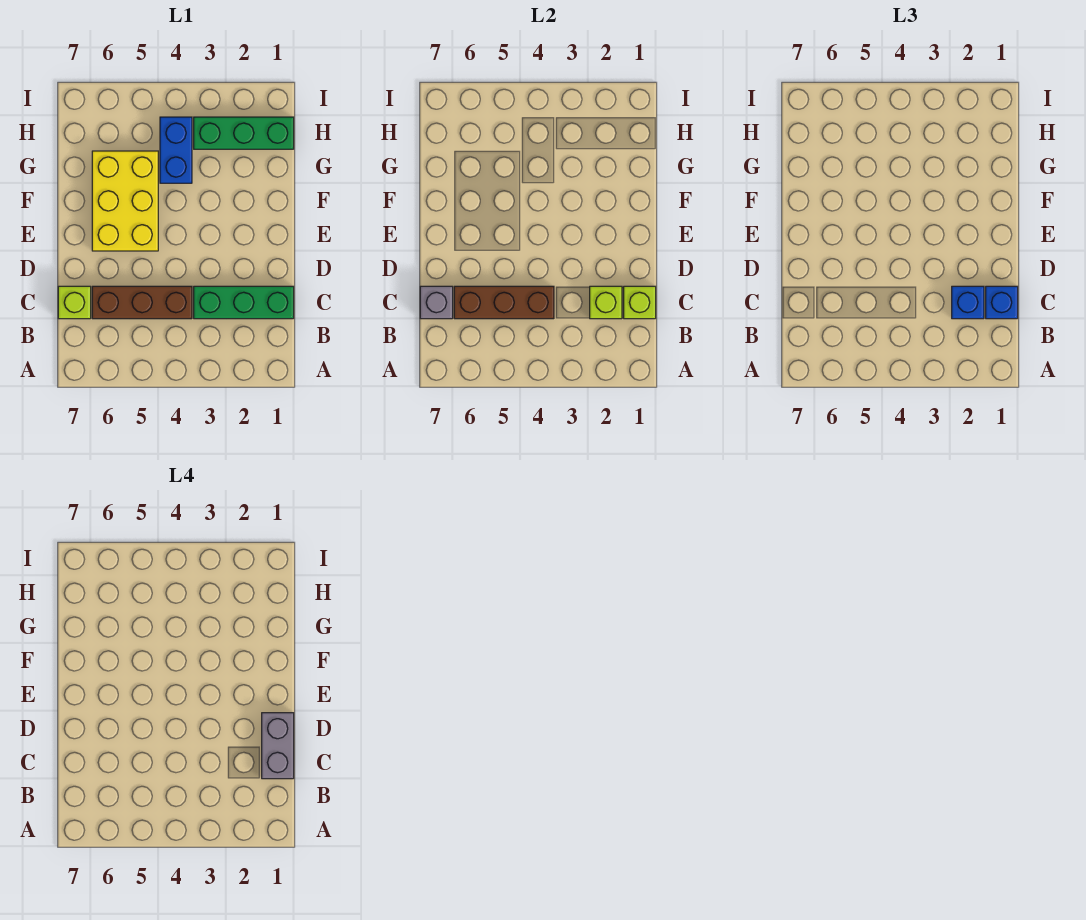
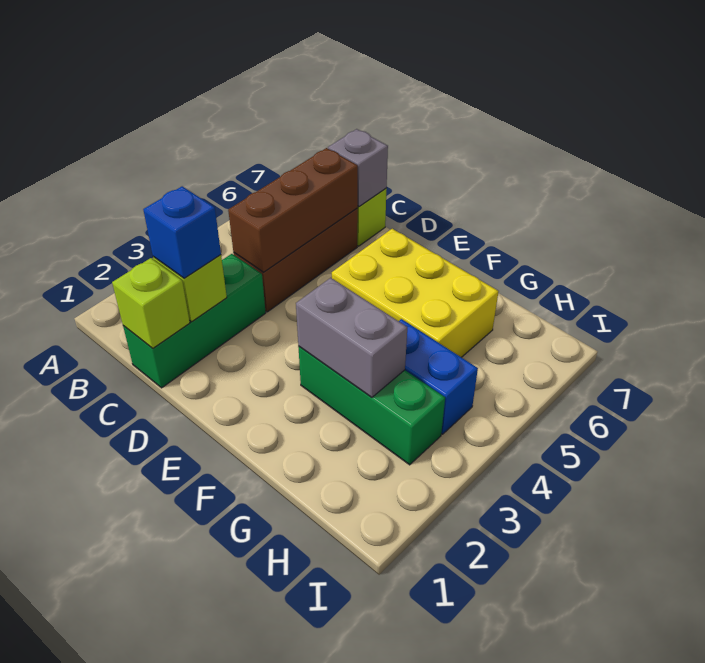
blue 1x1 brick [986,286,1018,319] -> none
grey 1x2 brick [262,713,294,779] -> grey 1x2 brick moved to [296,278,407,397]
green 1x3 brick [194,117,294,149] -> green 1x3 brick turned to [298,347,445,465]

